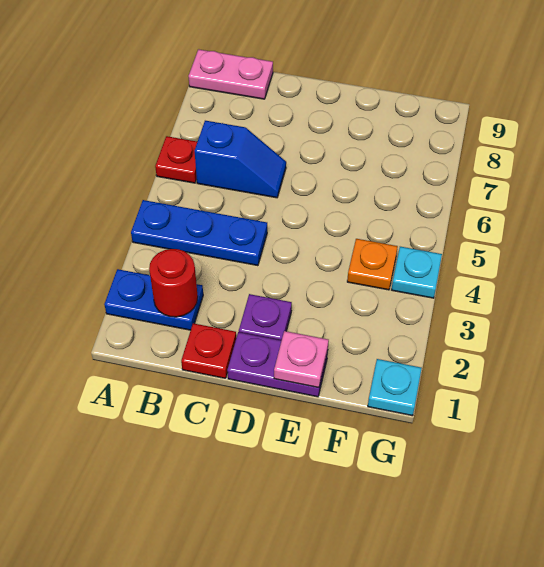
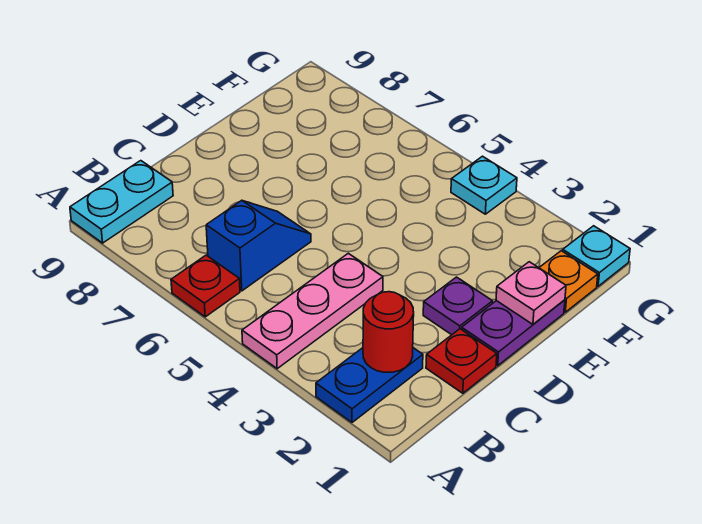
blue 1x3 plate [131,200,267,266] -> pink 1x3 plate [242,253,383,369]
pink 1x2 plate [188,49,273,99] -> cyan 1x2 plate [70,161,173,243]
orange 1x1 plate [347,239,398,290] -> orange 1x1 plate moved to [539,251,598,312]

